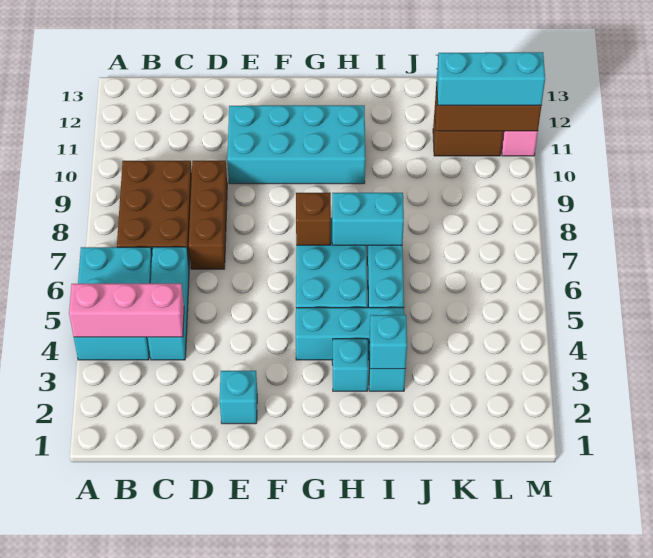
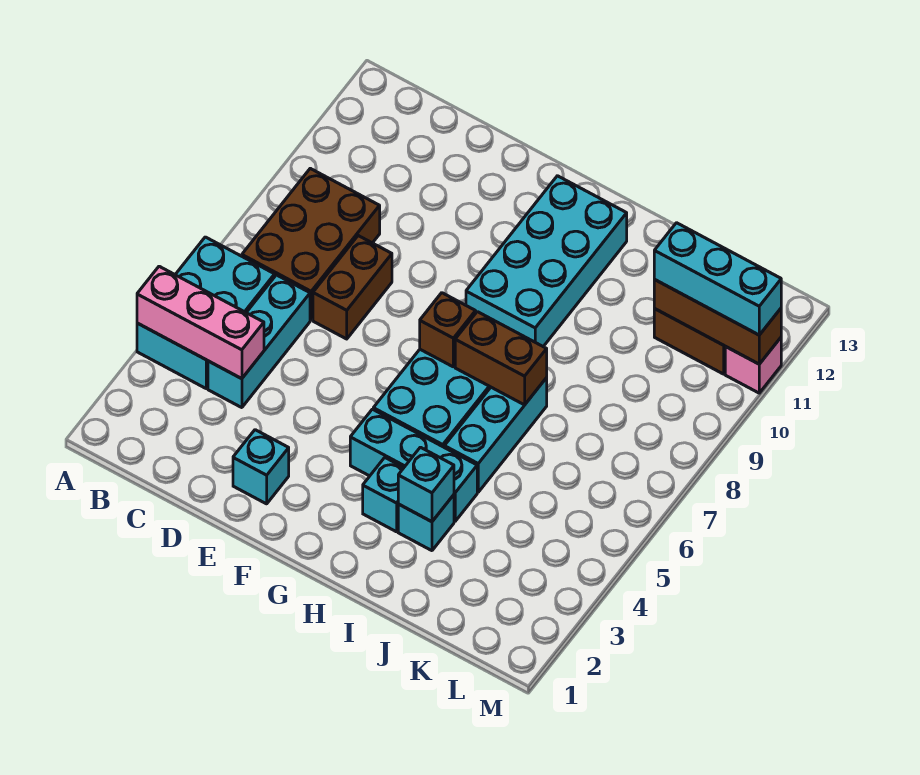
brown 1x3 brick [189,161,227,269] -> brown 1x2 brick [313,236,392,339]
cyan 2x4 brick [227,105,365,184] -> cyan 2x4 brick turned to [466,176,627,346]
cyan 1x2 brick [332,193,404,245] -> brown 1x2 brick [455,312,547,405]

